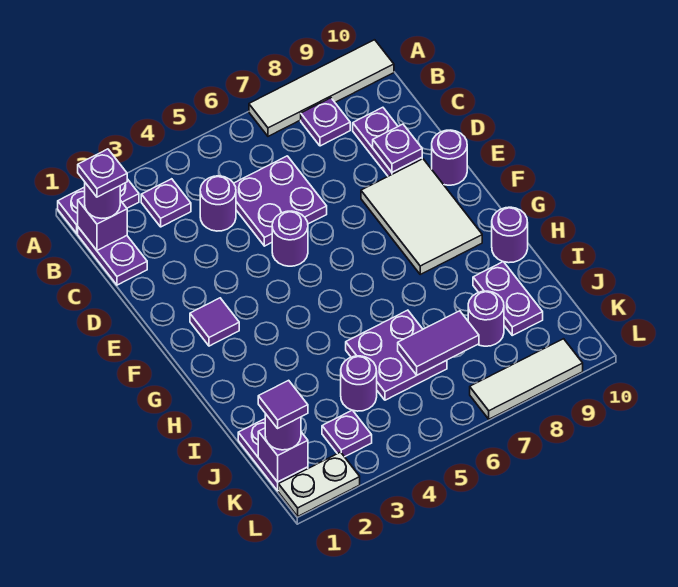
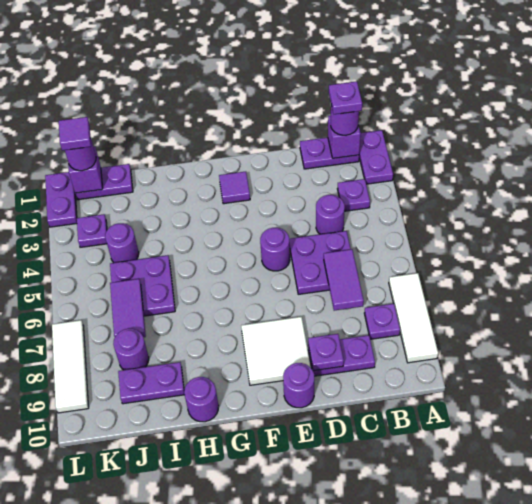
white 1x4 tile [249,40,394,136] -> white 1x3 tile [389,273,438,363]
none -> purple 1x2 tile [324,249,364,311]
white 2x3 tile [361,159,482,274] -> white 2x2 tile [241,317,311,385]
white 1x2 plate [278,452,360,516] -> purple 1x2 plate [45,172,77,227]

